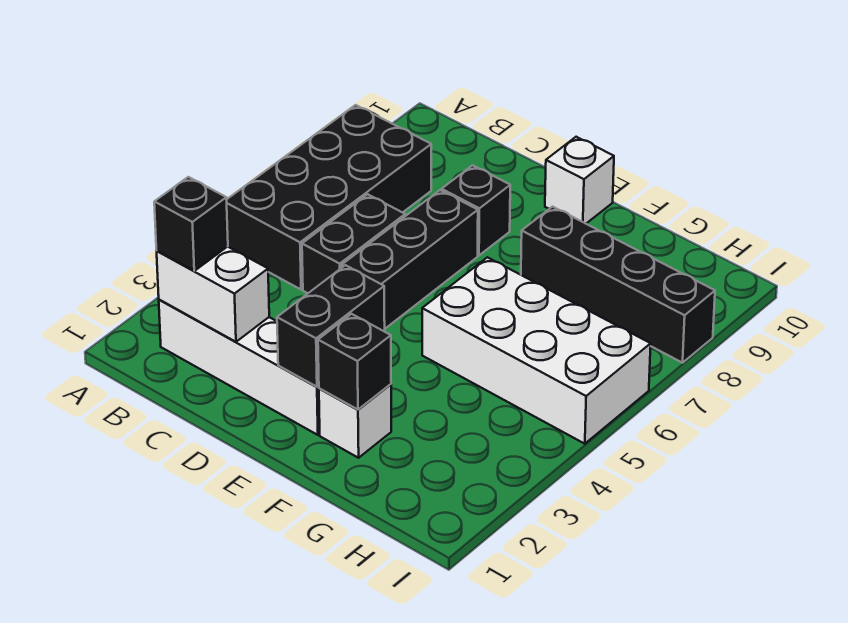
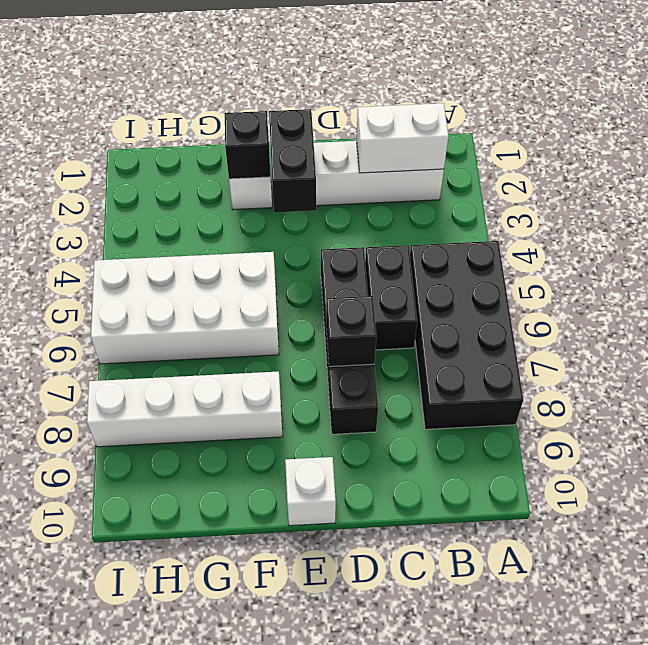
black 1x1 brick [154,177,228,271] -> black 1x1 brick moved to [326,296,377,367]
black 1x4 brick [521,207,715,363] -> white 1x4 brick [87,371,283,447]

